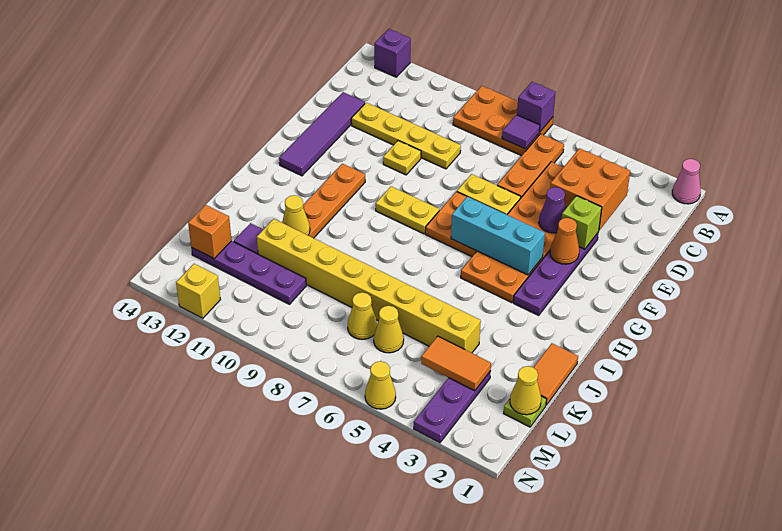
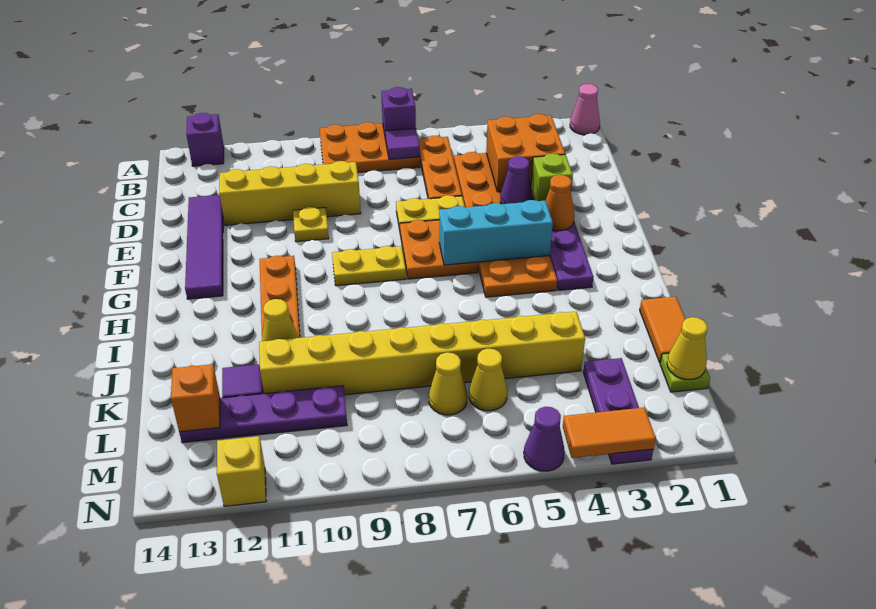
yellow 1x4 plate [351,103,461,169] -> yellow 1x4 brick [219,161,361,225]
orange 1x2 tile [421,336,491,391] -> orange 1x2 tile moved to [563,407,656,458]
yellow 1x1 cone [365,361,396,409] -> purple 1x1 cone [524,407,565,471]

